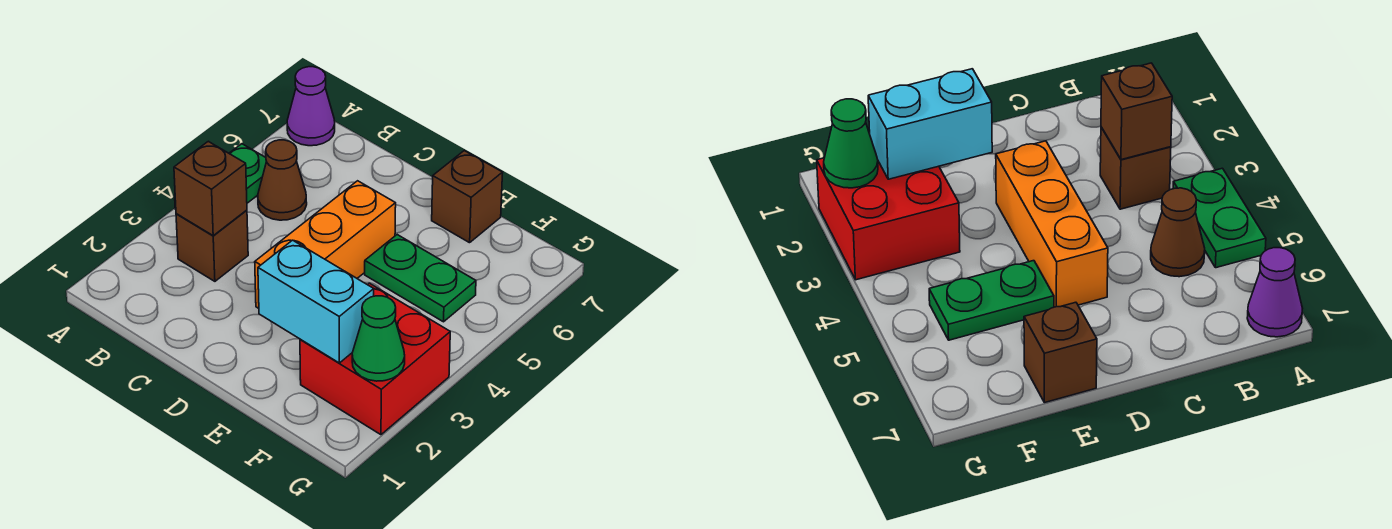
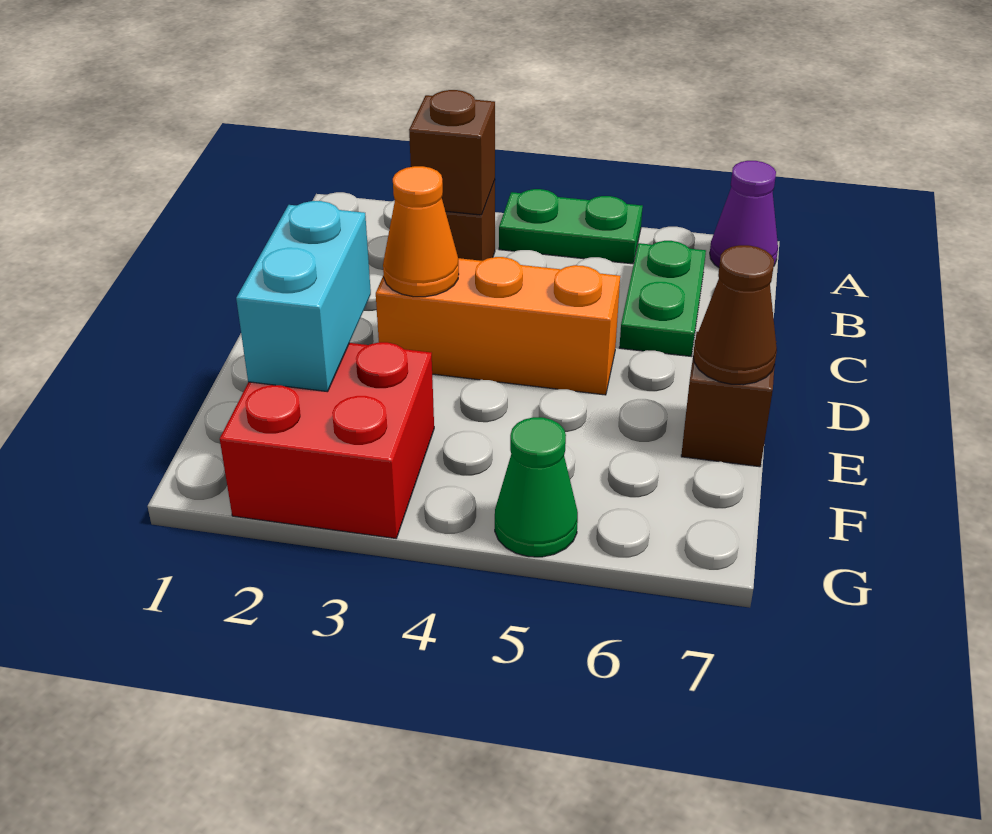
brown 1x1 cone [258,140,307,220] -> brown 1x1 cone moved to [693,245,777,385]
none -> orange 1x1 cone [383,166,459,297]
green 1x2 plate [365,235,476,322] -> green 1x2 plate moved to [619,241,706,356]
green 1x1 cone [352,296,405,381] -> green 1x1 cone moved to [495,417,578,557]

